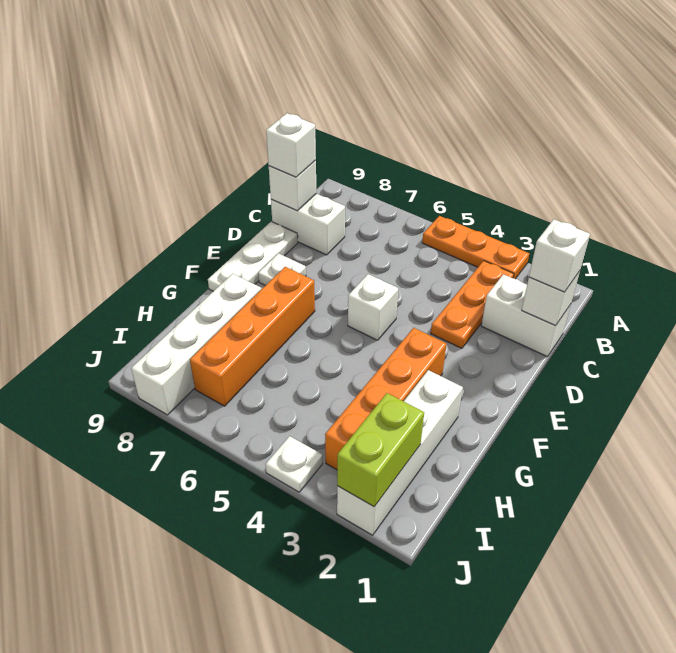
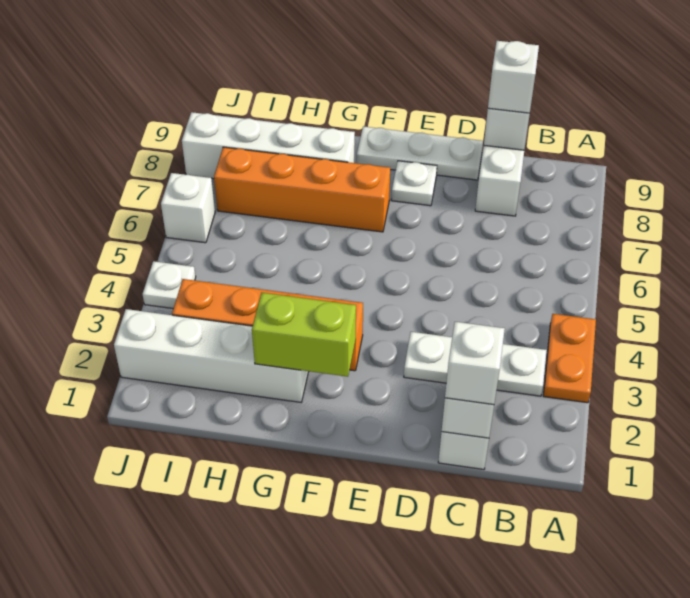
orange 1x3 plate [422,216,529,279] -> orange 1x2 plate [543,314,596,403]
orange 1x3 plate [431,261,514,348] -> white 1x3 plate [404,332,547,396]
white 1x1 brick [348,274,398,340] -> white 1x1 brick moved to [161,173,215,243]
lime 1x2 brick [337,393,424,507] -> lime 1x2 brick moved to [252,293,356,377]

